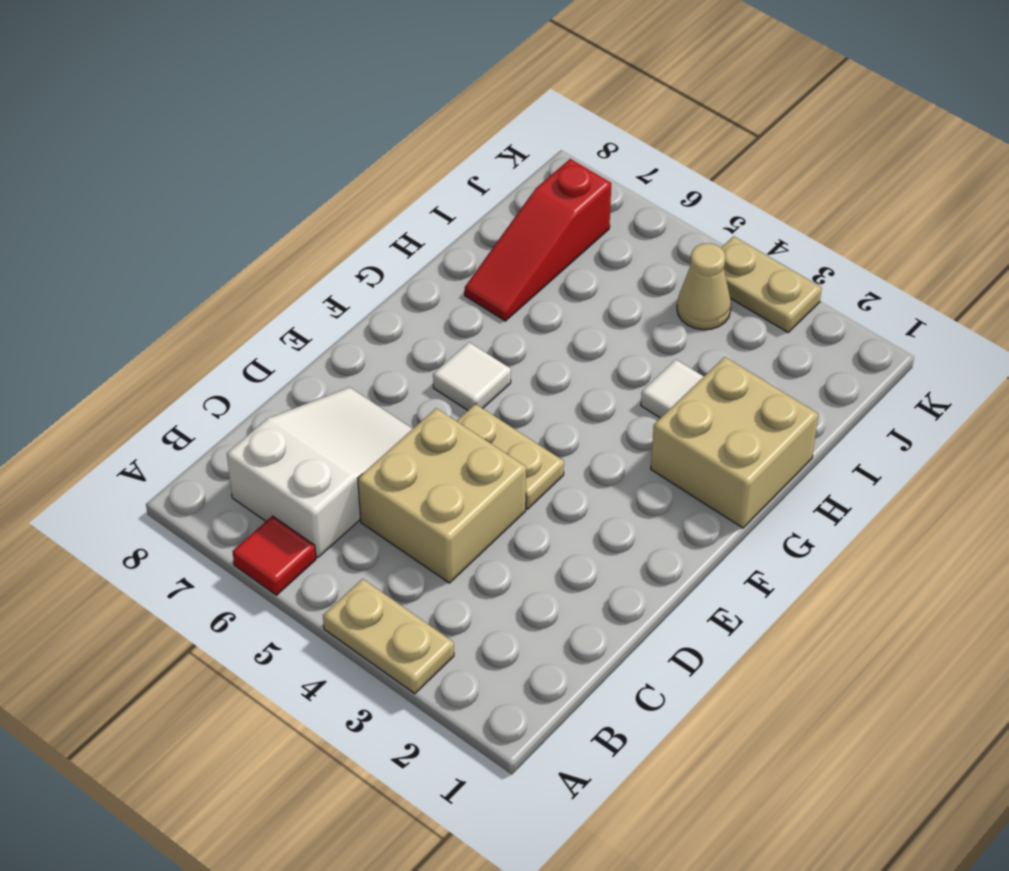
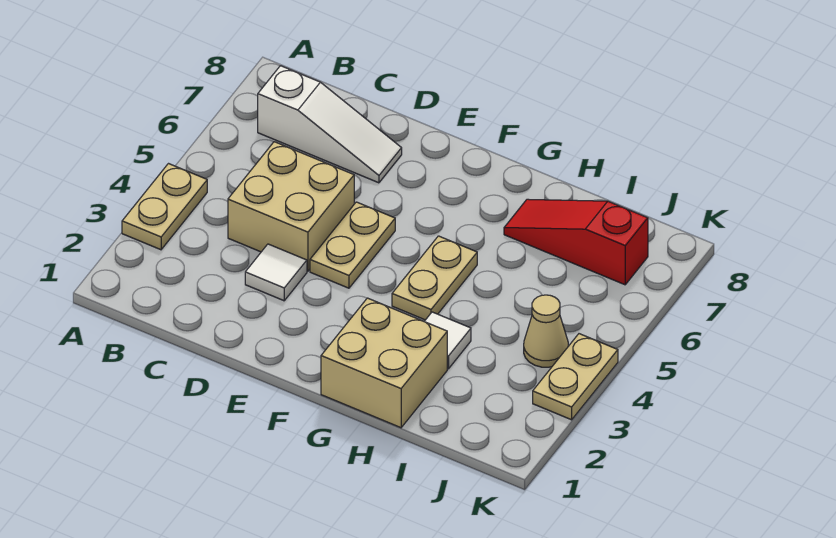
red 1x1 tile [232,516,316,595] -> none
white 2x3 slope [227,387,413,557] -> white 1x3 slope [258,66,402,183]
white 1x1 tile [433,342,511,410] -> white 1x1 tile moved to [245,244,307,301]
none -> tan 1x2 plate [392,236,477,320]

